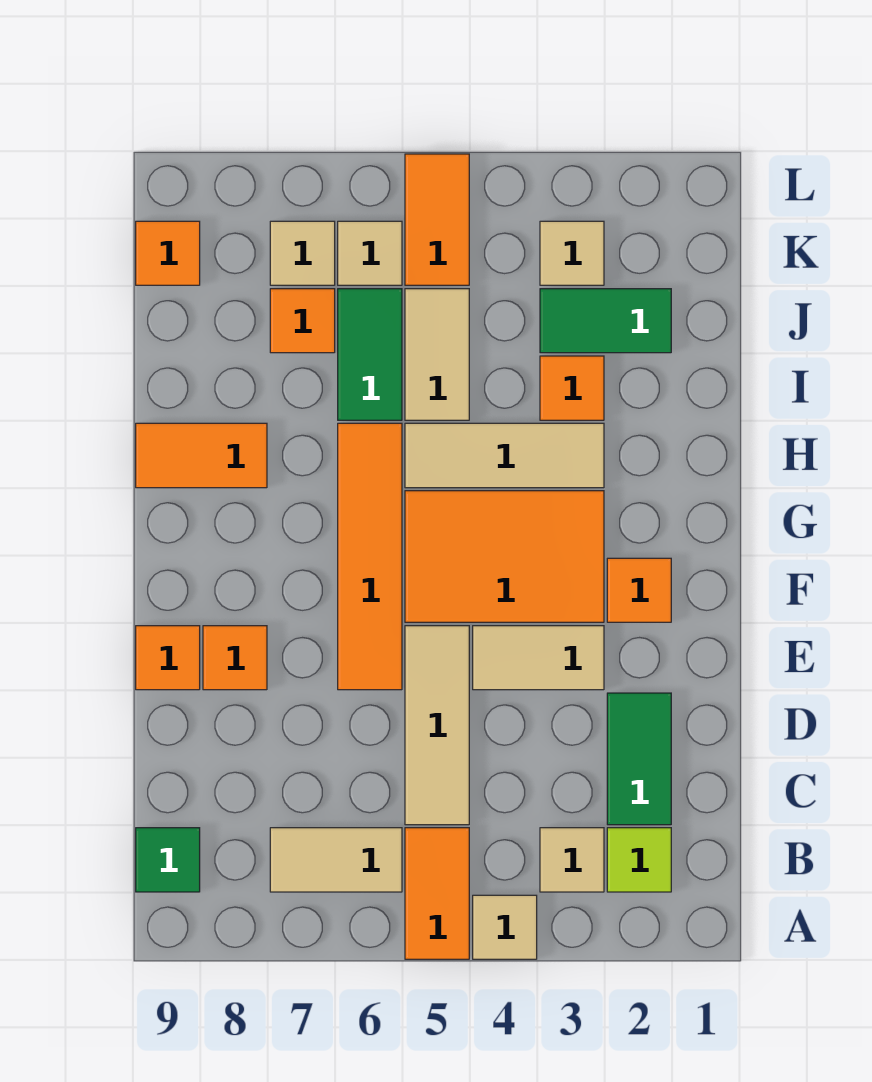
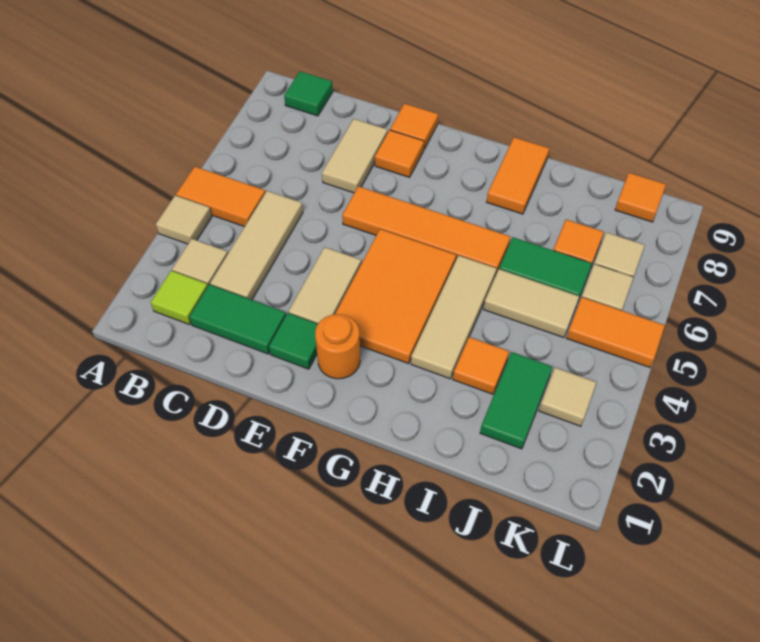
tan 1x2 tile [270,828,402,892] -> tan 1x2 tile moved to [322,119,388,193]
tan 1x3 tile [405,626,469,825] -> tan 1x3 tile turned to [210,191,303,300]
none -> green 1x1 tile [269,313,318,369]
orange 1x1 tile [607,558,671,622] -> orange 1x1 round brick [315,314,360,379]

